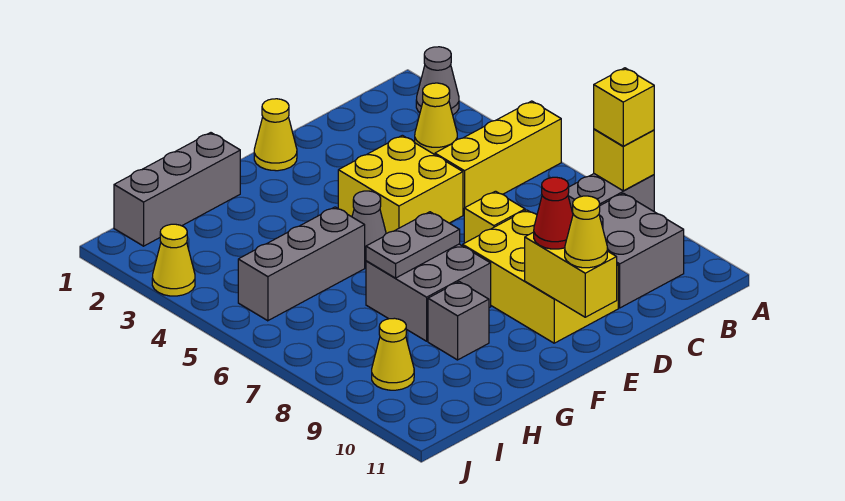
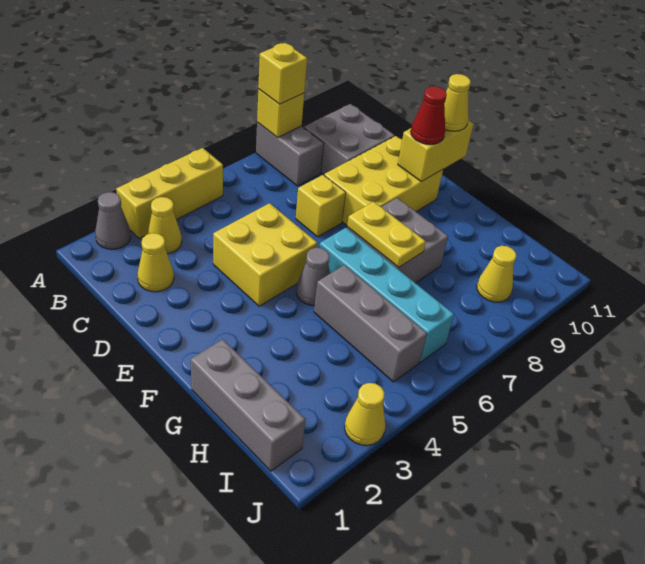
yellow 1x3 brick [435,101,561,214] -> yellow 1x3 brick turned to [116,148,223,239]
yellow 1x1 cone [254,99,297,171] -> yellow 1x1 cone moved to [137,233,174,292]
none -> cyan 1x4 brick [319,228,454,362]
grey 1x2 plate [366,212,460,278] -> yellow 1x2 plate [347,202,426,267]
grey 1x1 brick [428,282,489,360] -> none

